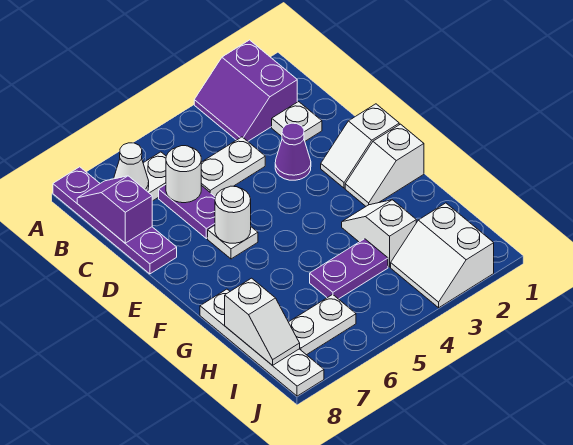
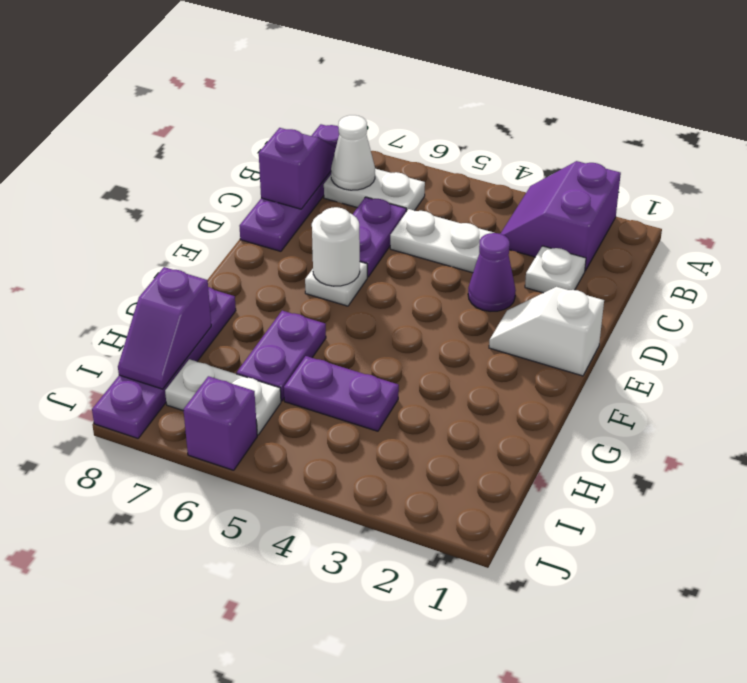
white 1x1 round brick [166,146,201,203] -> none
white 1x2 slope [345,124,424,206] -> none
white 1x2 slope [342,200,416,267] -> none
none -> purple 1x2 plate [237,311,326,401]
white 1x4 plate [200,289,324,396] -> purple 1x4 plate [92,287,236,438]
white 1x2 slope [225,278,300,365] -> purple 1x2 slope [118,267,211,389]
white 2x2 slope [391,203,494,308] -> none
none -> purple 1x1 brick [183,376,257,470]

